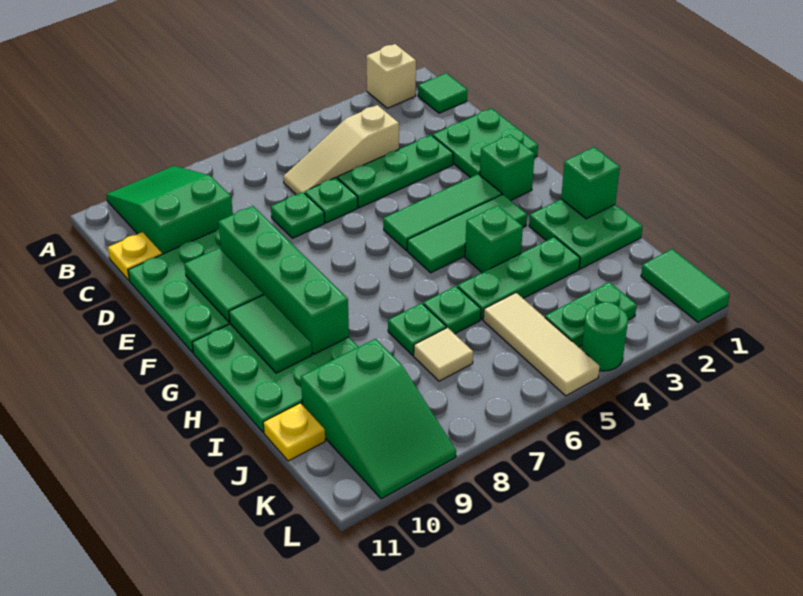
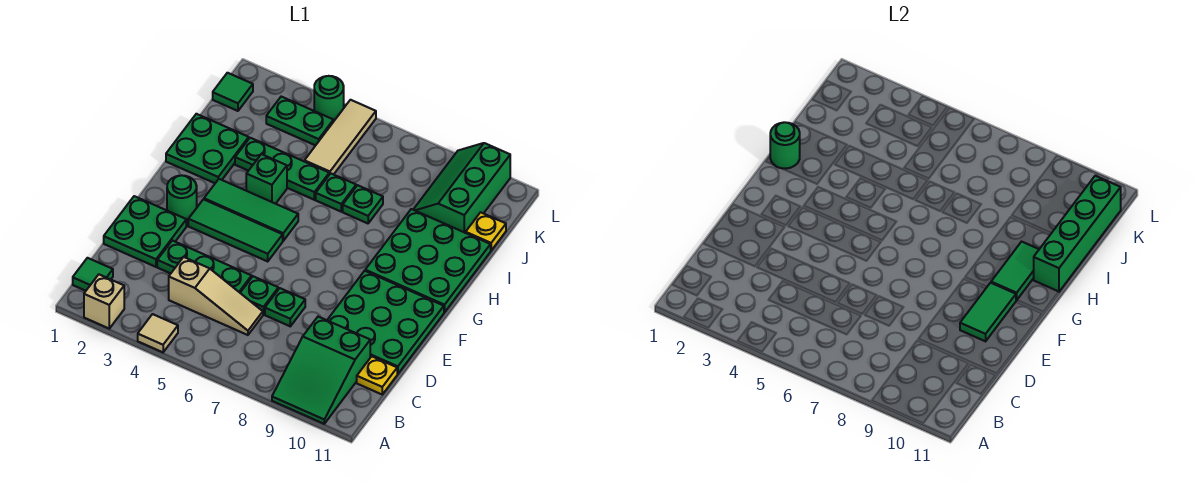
green 1x4 brick [218,206,349,354] -> green 1x4 brick moved to [1034,176,1121,292]
green 1x1 brick [480,135,535,200] -> green 1x1 round brick [167,175,197,221]
green 1x1 brick [561,147,620,219] -> green 1x1 round brick [770,122,800,169]
tan 1x1 tile [414,328,473,381] -> tan 1x1 tile moved to [138,314,178,352]
green 2x3 slope [301,339,456,499] -> green 2x3 slope turned to [413,143,510,233]
green 1x2 tile [641,249,730,322] -> green 1x1 tile [213,73,253,111]

